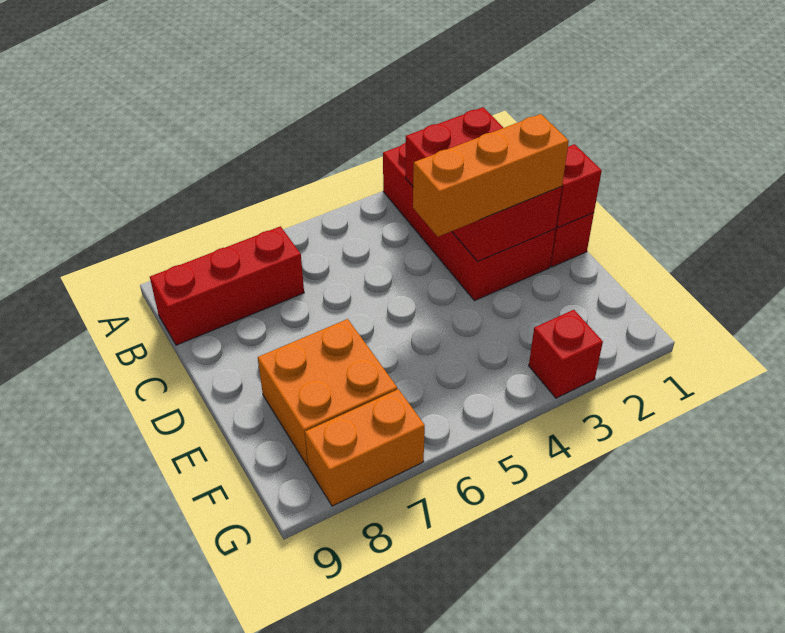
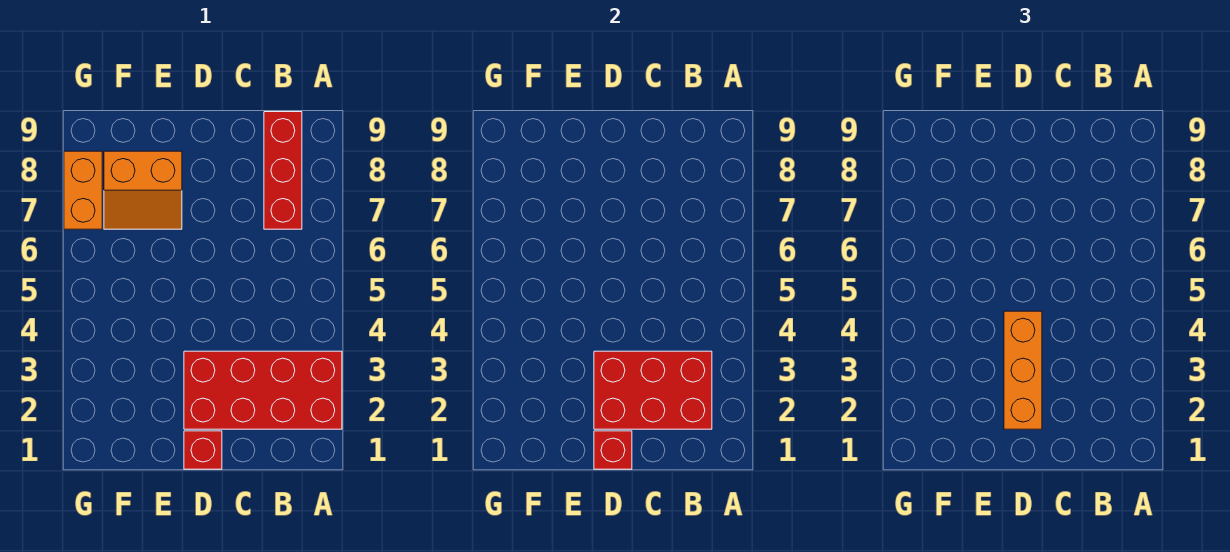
orange 2x2 brick [258,319,397,466] -> orange 2x2 slope [104,151,182,229]
red 1x1 brick [529,310,603,398] -> none

